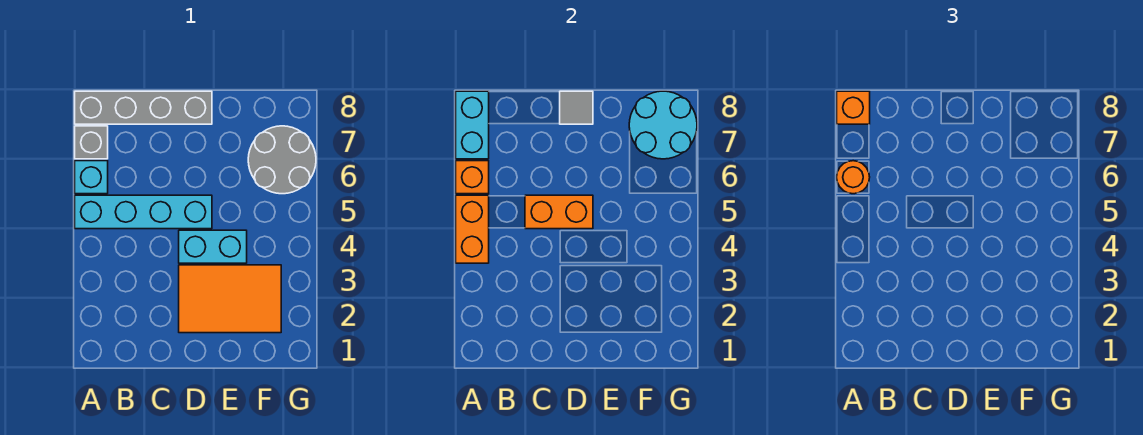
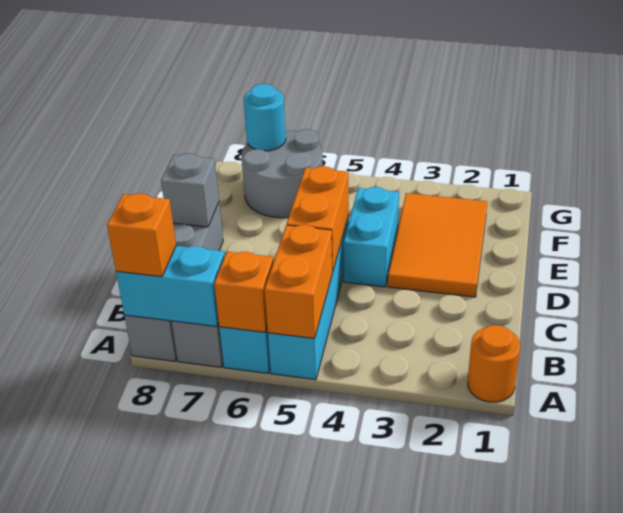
orange 1x2 brick [456,195,489,263] -> orange 1x2 brick turned to [265,225,333,338]
orange 1x1 round brick [837,161,870,194] -> orange 1x1 round brick moved to [468,325,520,402]
grey 1x1 tile [560,91,593,124] -> grey 1x1 brick [161,153,219,227]
cyan 2x2 round brick [629,91,697,159] -> cyan 1x1 round brick [244,84,286,151]

